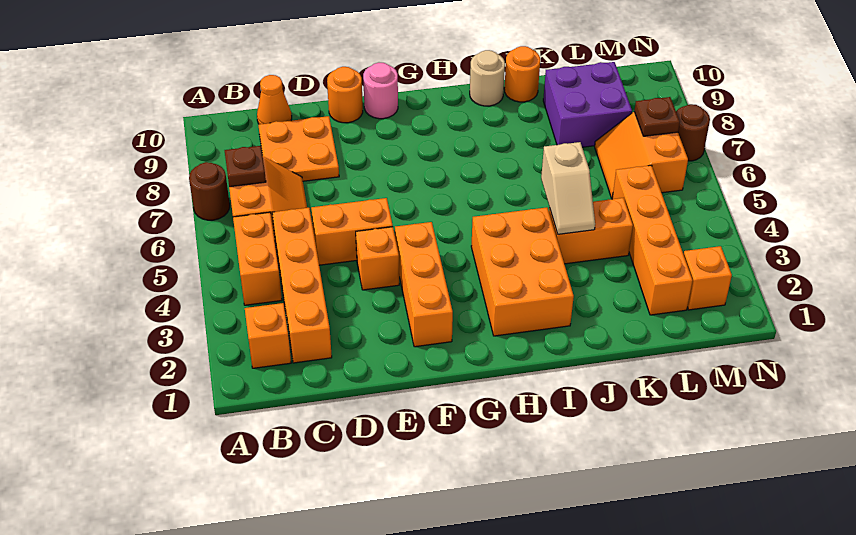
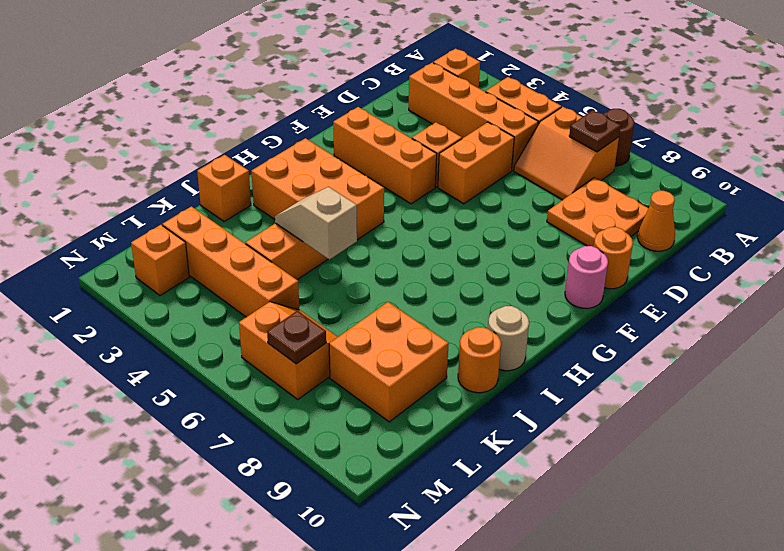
none -> orange 1x1 brick [197,155,251,221]
purple 2x2 brick [543,62,632,147] -> orange 2x2 brick [329,302,449,422]
brown 1x1 round brick [676,104,710,161] -> none

